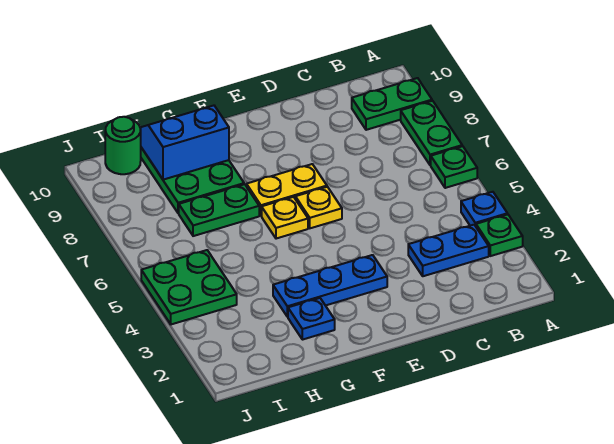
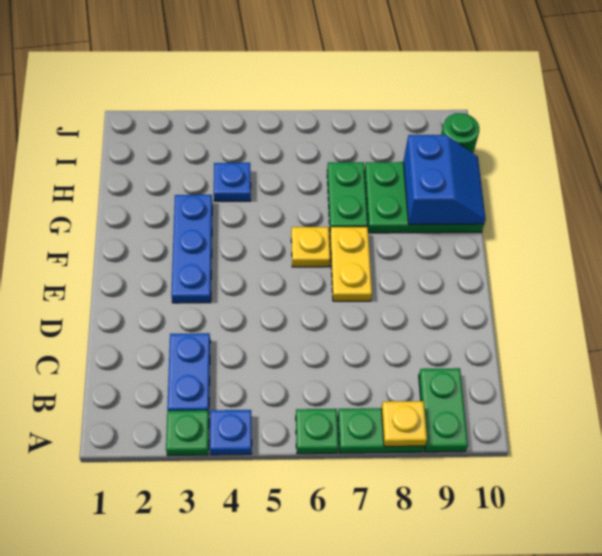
yellow 1x1 plate [295,187,342,228] -> yellow 1x1 plate moved to [381,401,427,446]
blue 1x1 plate [288,298,335,340] -> blue 1x1 plate moved to [214,163,251,201]
green 2x2 plate [141,250,237,324] -> none

